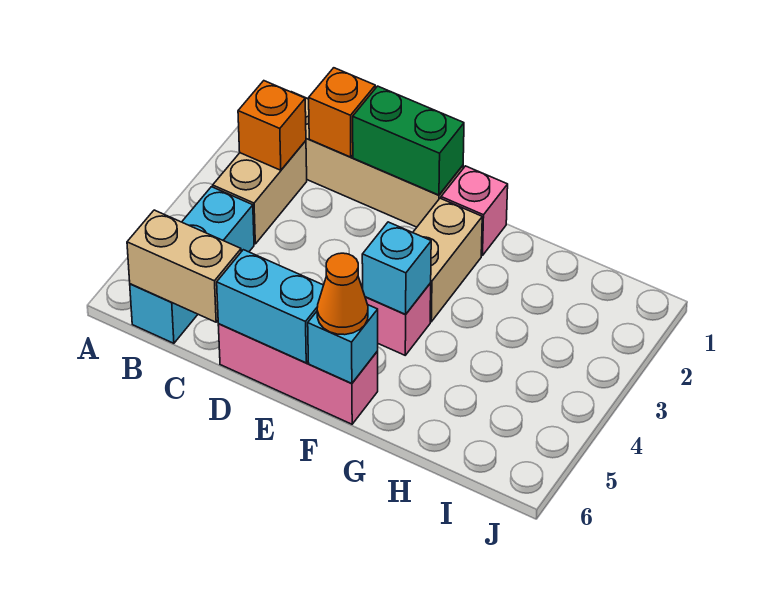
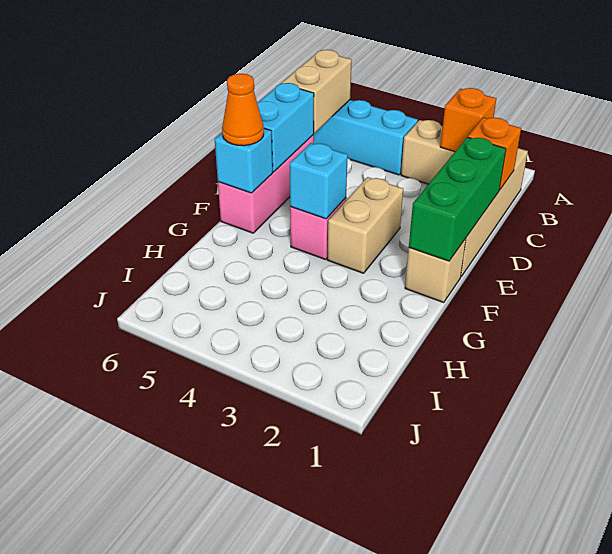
green 1x2 brick [353,86,464,195] -> green 1x3 brick [409,137,506,261]
pink 1x1 brick [441,166,508,256] -> tan 1x1 brick [405,238,466,302]
tan 1x2 brick [413,198,482,322] -> tan 1x2 brick turned to [327,177,403,273]

